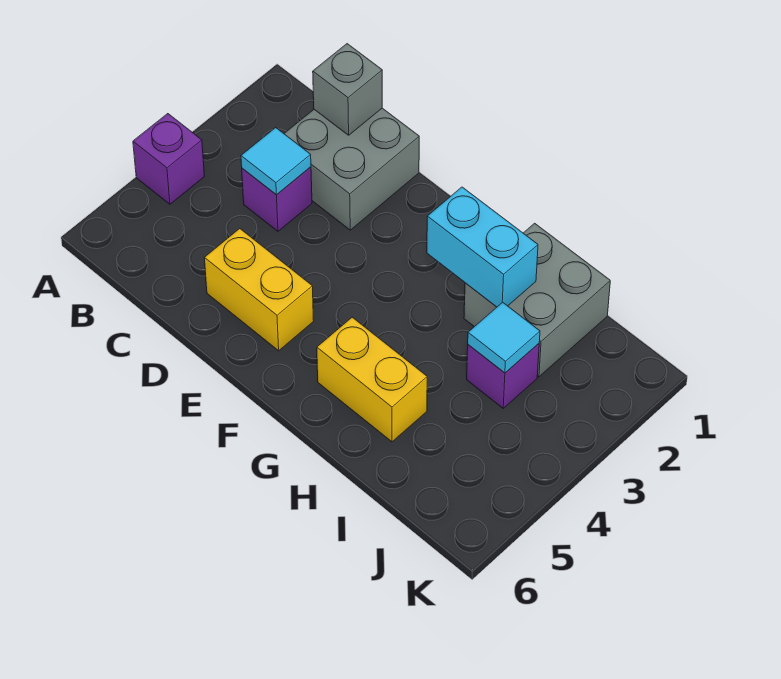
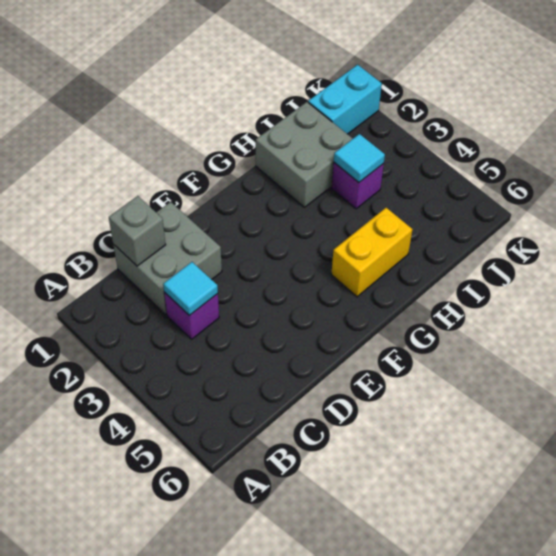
purple 1x1 brick [133,114,204,204] -> none
yellow 1x2 brick [204,229,314,351] -> none
cyan 1x2 brick [427,187,538,307] -> cyan 1x2 brick moved to [308,65,382,134]

